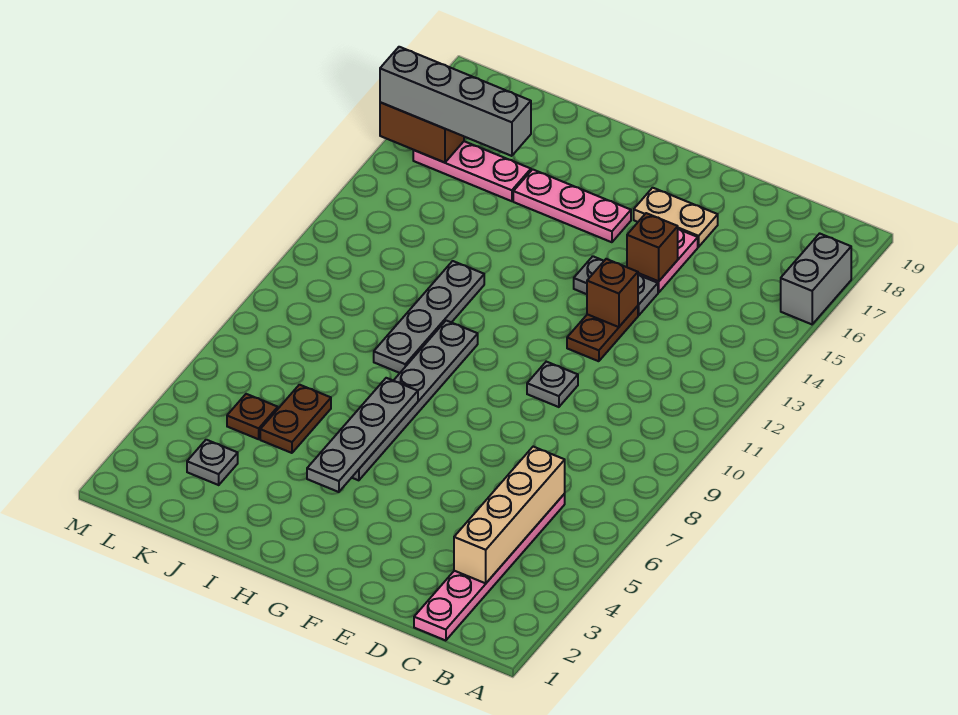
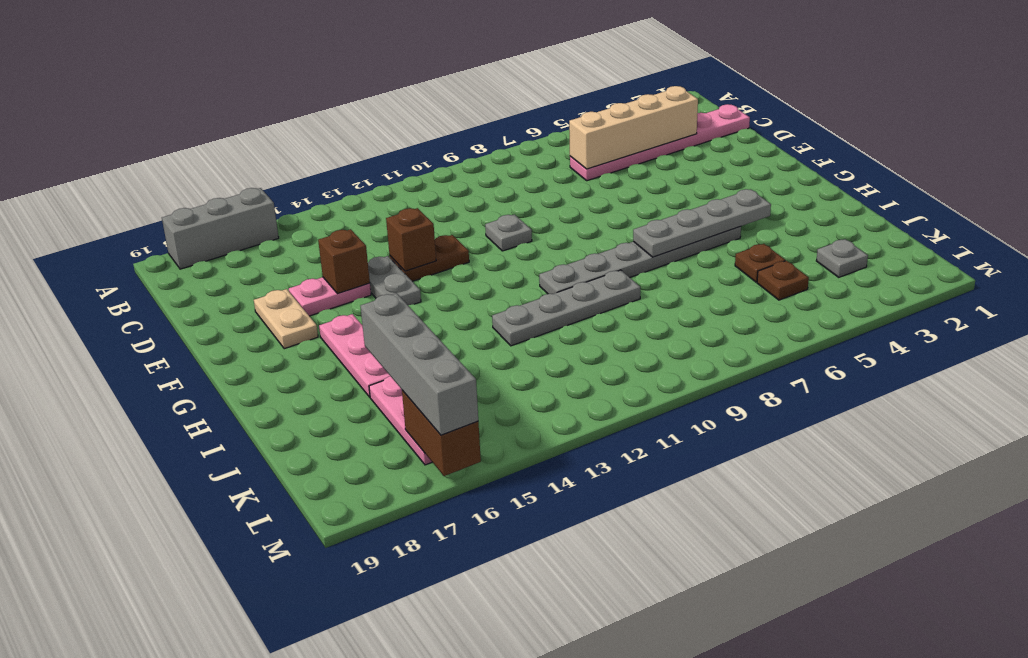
grey 1x2 brick [781,233,851,324] -> grey 1x3 brick [162,188,279,269]
brown 1x2 plate [260,385,331,453] -> brown 1x1 plate [735,244,785,282]

